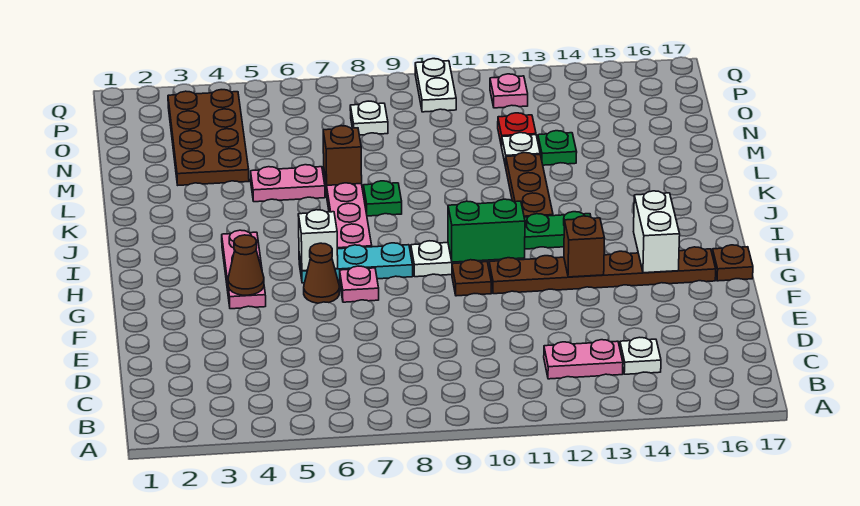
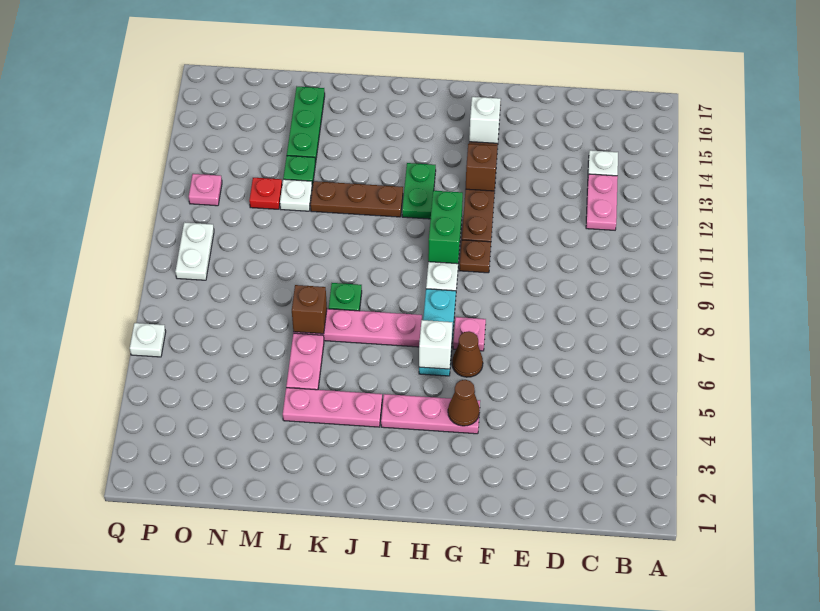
white 1x2 brick [634,191,680,273] -> white 1x1 brick [469,97,501,143]
brown 1x1 plate [712,245,753,281] -> none
none -> pink 1x3 plate [283,388,382,427]
brown 2x4 plate [168,90,249,185] -> none
none -> green 1x3 plate [287,87,325,163]
white 1x1 plate [350,101,388,135] -> white 1x1 plate moved to [130,323,166,357]
white 1x2 plate [415,59,456,112] -> white 1x2 plate turned to [175,222,214,280]

